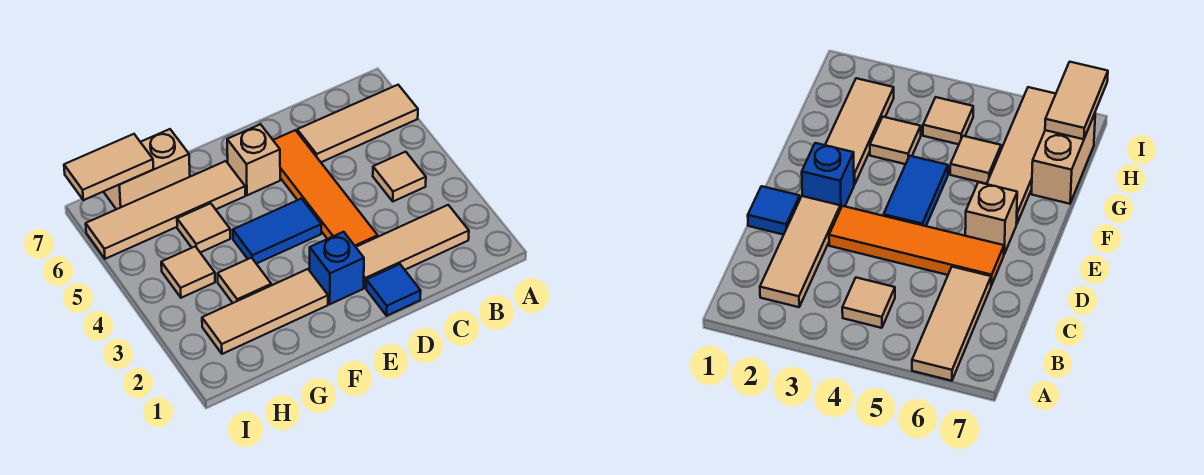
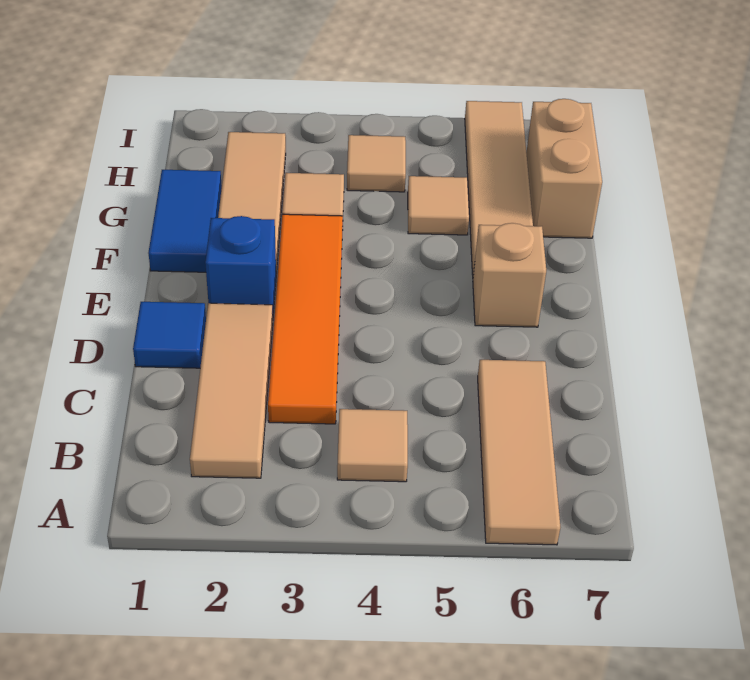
orange 1x4 tile [273,130,378,247] -> orange 1x4 tile turned to [268,214,343,424]
blue 1x2 tile [233,199,321,264] -> blue 1x2 tile moved to [148,170,222,272]
tan 1x2 tile [64,134,153,200] -> none

